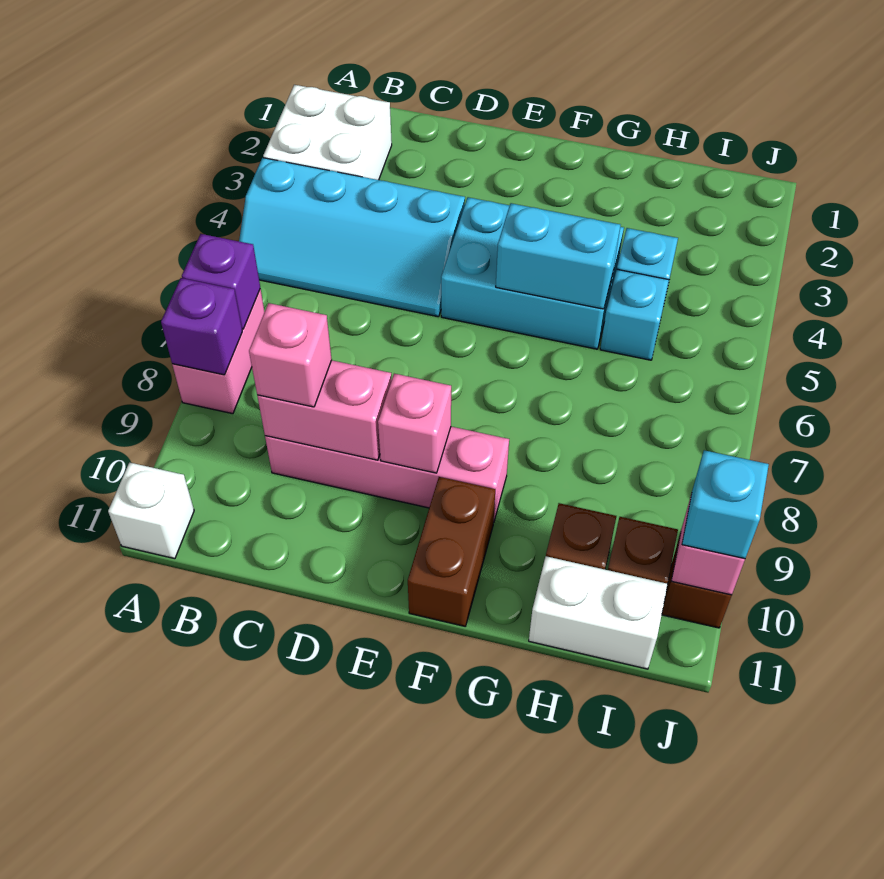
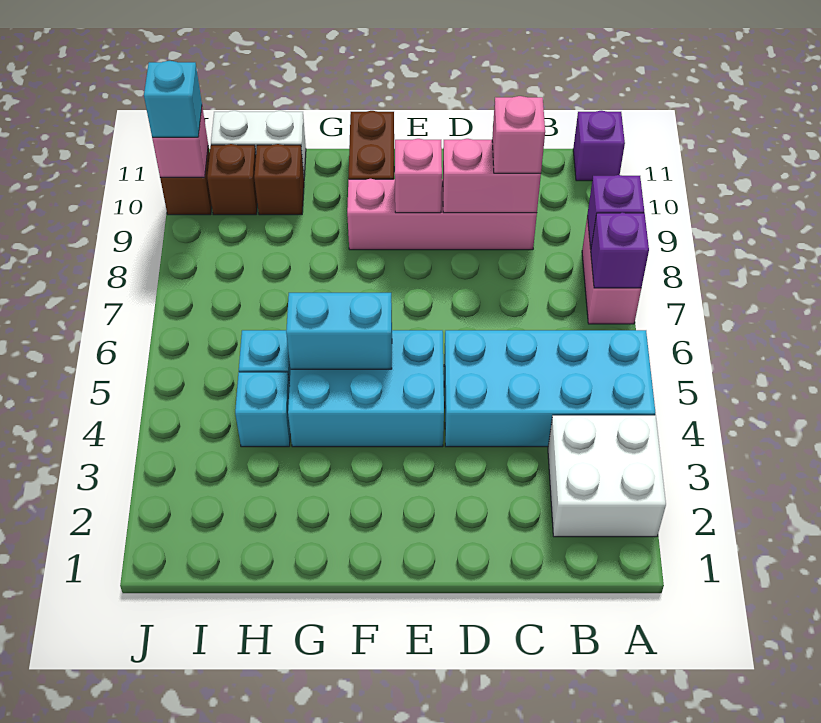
cyan 2x4 slope [239,158,465,317] -> cyan 2x4 brick [444,330,656,447]
white 1x1 brick [108,463,194,559] -> purple 1x1 brick [573,111,625,181]

